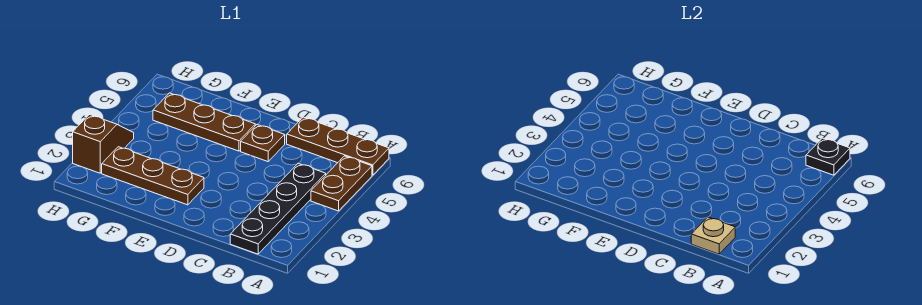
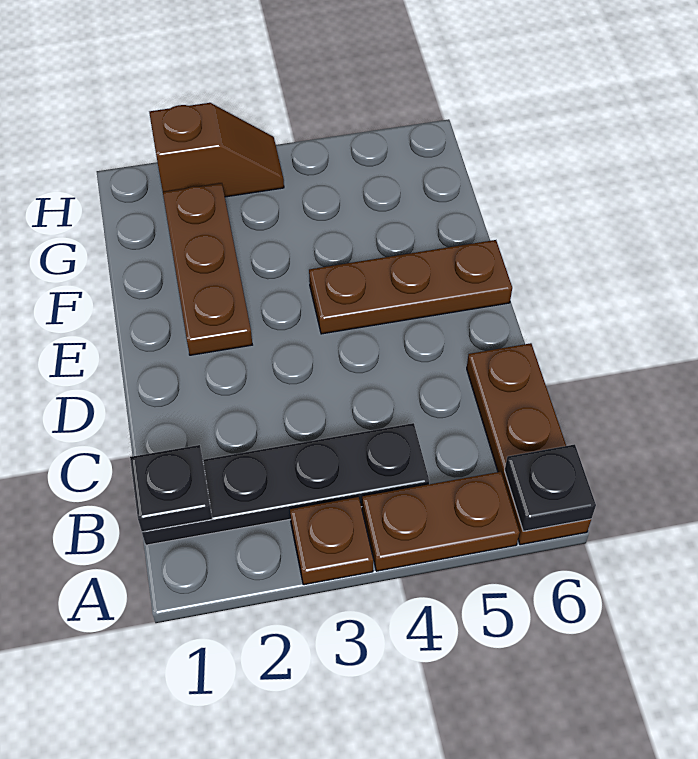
tan 1x1 plate [691,217,735,254] -> black 1x1 plate [130,445,212,532]
brown 1x1 plate [241,125,285,162] -> brown 1x1 plate moved to [290,497,373,585]
brown 1x3 plate [153,93,255,151] -> brown 1x3 plate turned to [309,240,512,334]

